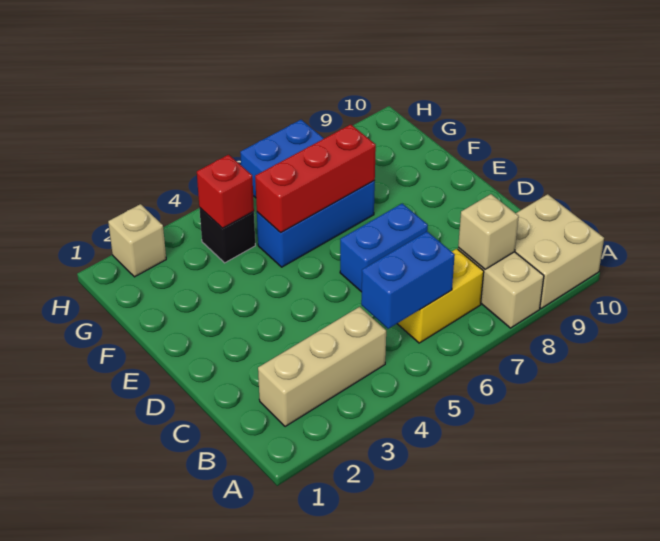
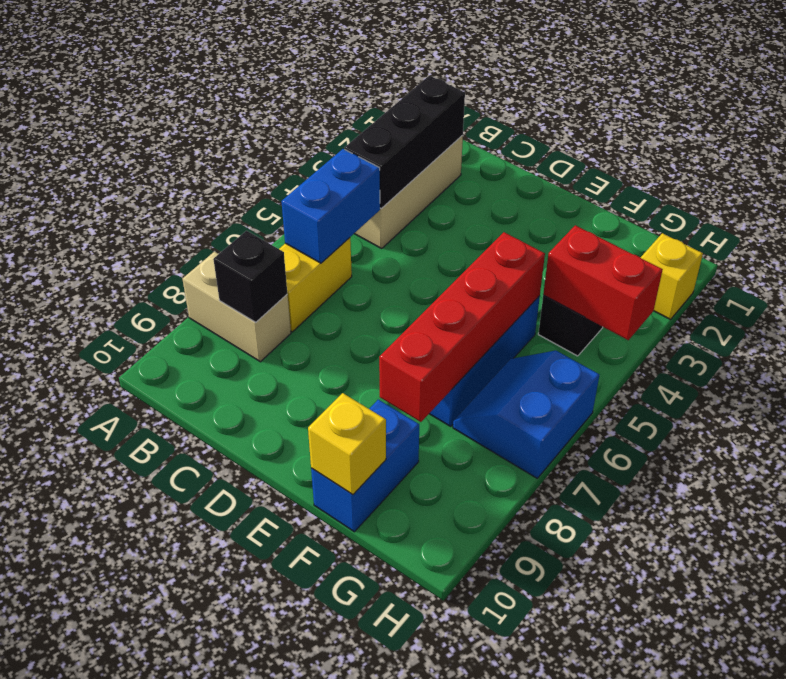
tan 2x2 brick [515,194,604,309] -> none
none -> black 1x3 brick [345,76,465,209]
tan 1x1 brick [458,194,519,269] -> black 1x1 brick [213,231,287,322]
blue 1x2 brick [340,203,428,292] -> blue 1x2 brick moved to [311,400,419,532]
red 1x3 brick [255,124,376,233] -> red 1x4 brick [379,232,545,422]
none -> yellow 1x1 brick [308,393,386,494]
red 1x1 brick [197,155,254,228] -> red 1x2 brick [543,225,663,340]
tan 1x1 brick [108,204,166,277] -> yellow 1x1 brick [641,233,703,319]

